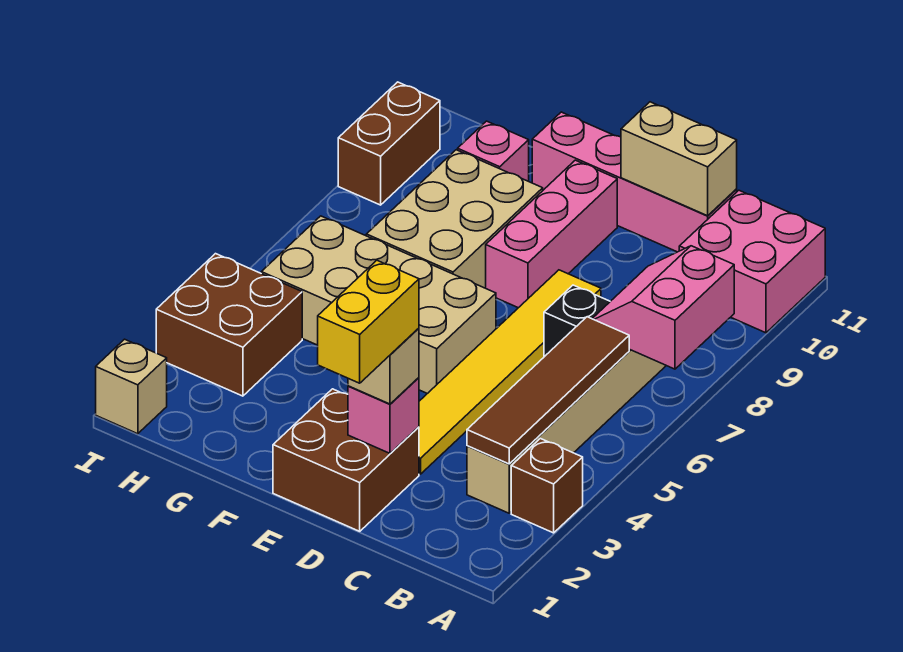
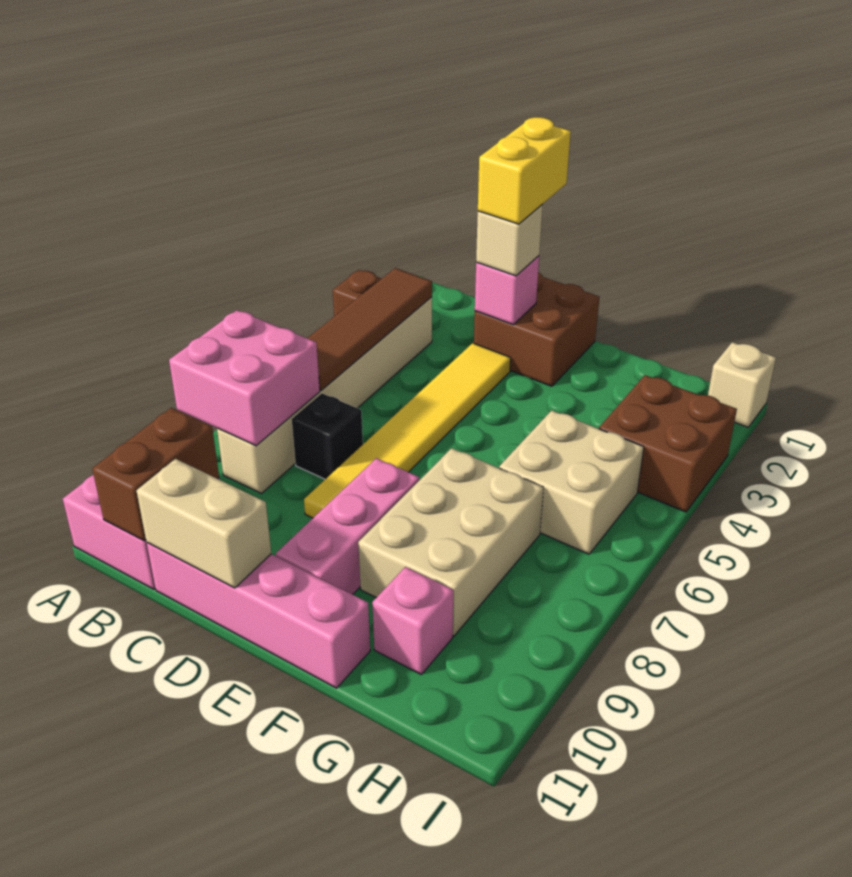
pink 2x2 slope [592,246,734,369] -> pink 2x2 brick [169,310,320,446]
tan 2x4 brick [261,216,496,394] -> tan 2x2 brick [499,410,644,554]
brown 1x2 brick [338,82,440,205] -> brown 1x2 brick moved to [92,408,219,541]

